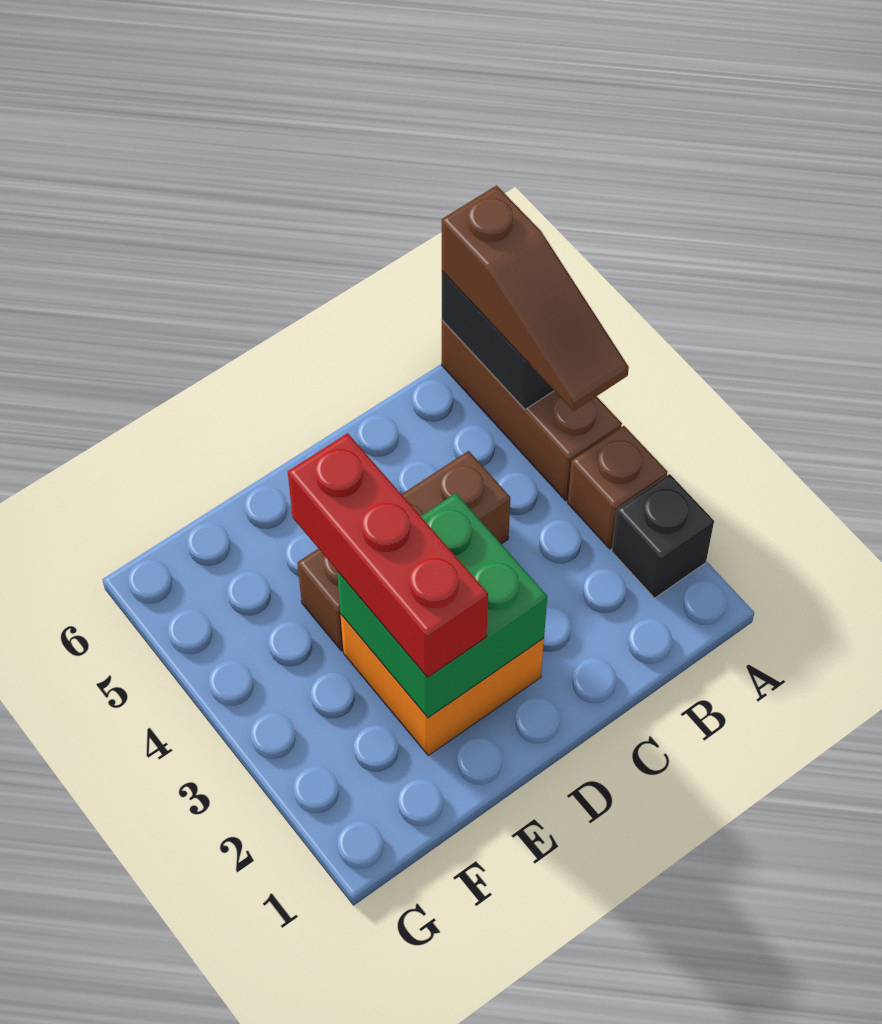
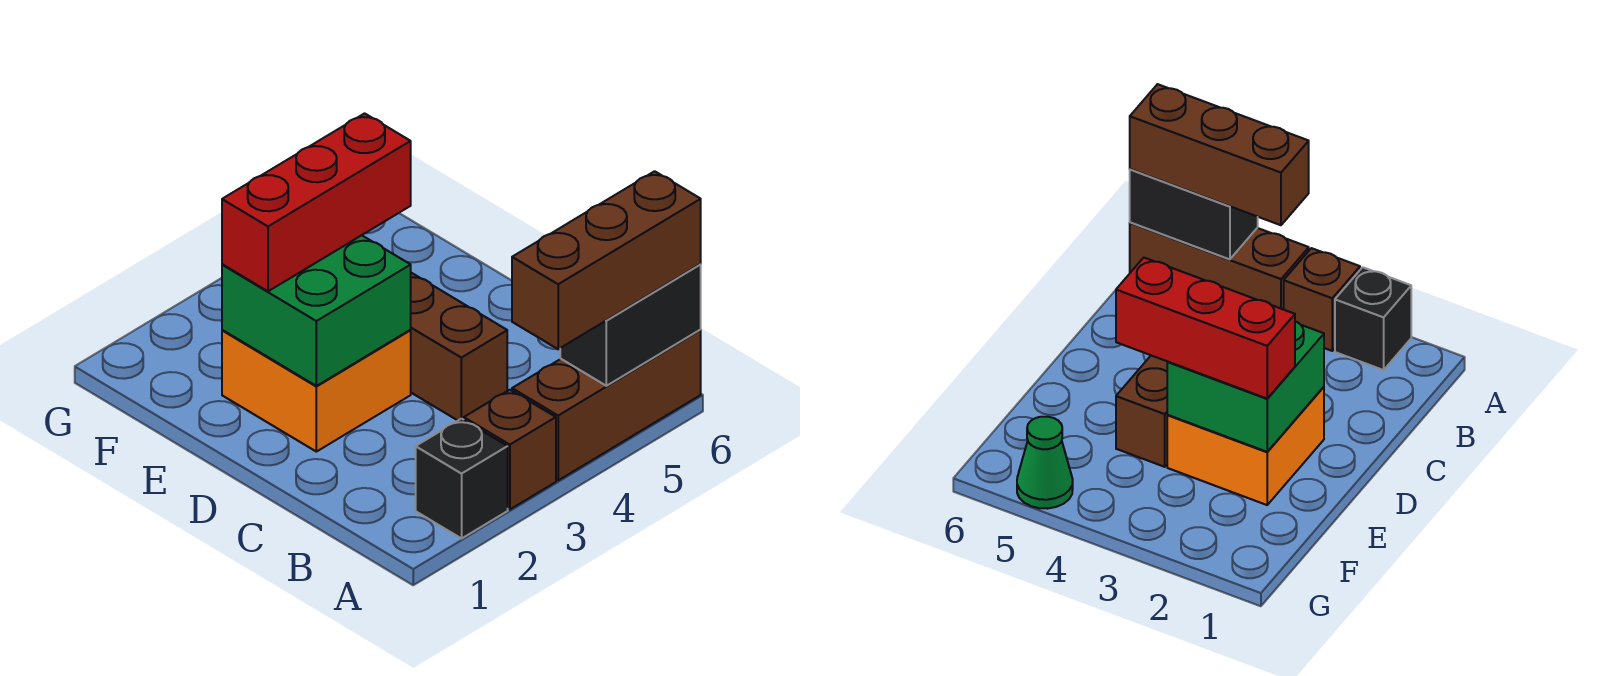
brown 1x3 slope [442,185,629,411] -> brown 1x3 brick [512,171,701,349]
none -> green 1x1 cone [1017,417,1073,509]

